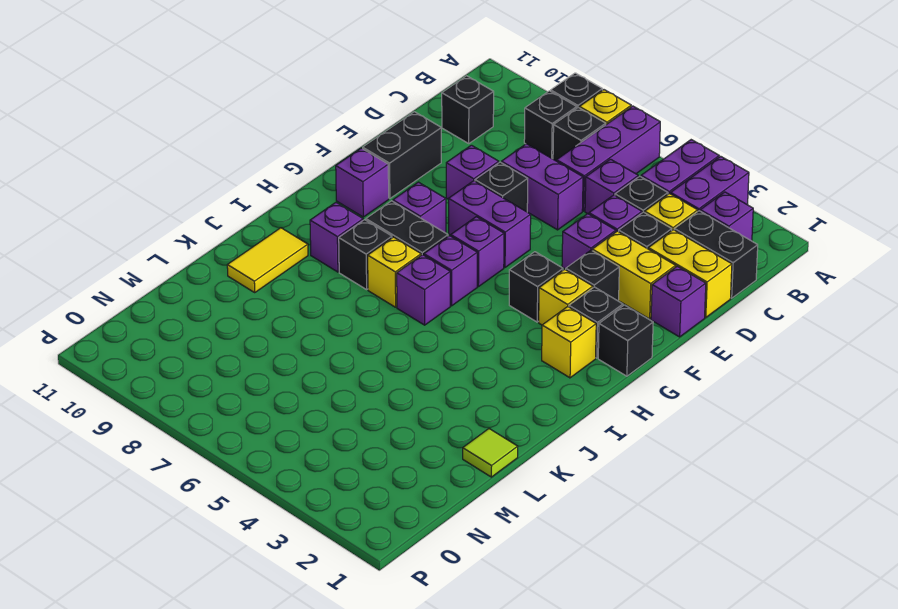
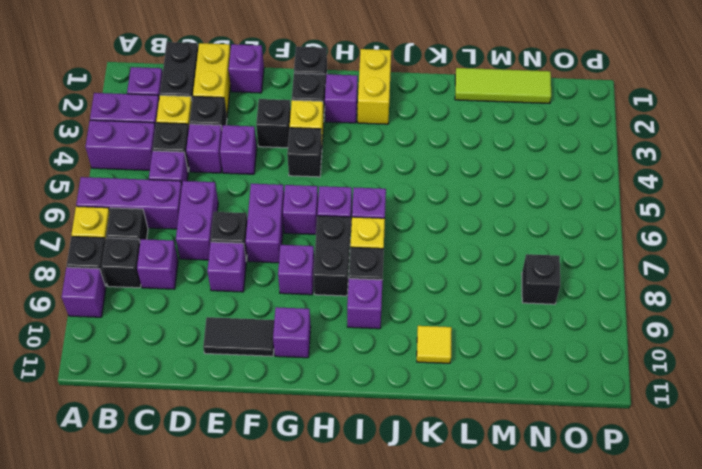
none -> purple 1x1 brick [62,267,106,317]
none -> purple 1x1 brick [137,239,178,289]
black 1x1 brick [442,76,494,143] -> black 1x1 brick moved to [522,254,560,304]
yellow 1x2 brick [592,231,676,319] -> yellow 1x2 brick moved to [358,49,391,124]
black 1x2 brick [363,112,441,198] -> black 1x2 tile [203,317,274,356]
yellow 1x1 brick [542,307,596,378] -> purple 1x1 brick [325,74,358,123]
yellow 1x2 tile [227,228,308,292] -> yellow 1x1 tile [417,326,452,363]
lime 1x1 tile [463,429,518,477] -> lime 1x3 tile [455,68,551,103]

